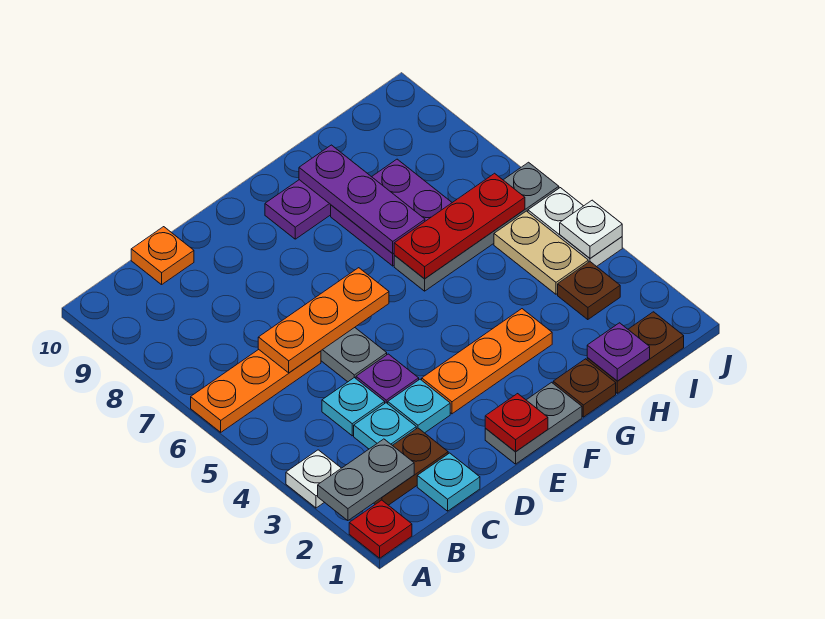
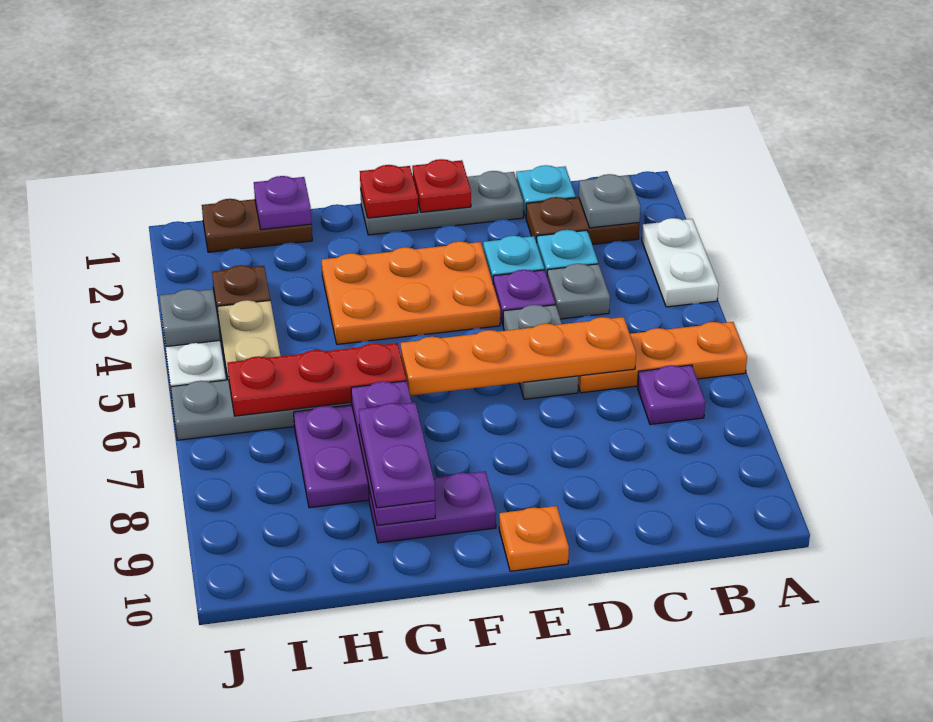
red 1x1 plate [349,500,412,558] -> red 1x1 plate moved to [360,165,418,218]
grey 1x2 plate [318,439,414,521] -> grey 1x1 plate [579,174,641,228]
white 1x1 plate [286,450,341,508] -> white 1x2 plate [642,218,719,307]
none -> purple 1x1 plate [637,365,705,424]
cyan 1x1 plate [322,378,385,436] -> grey 1x1 plate [547,264,610,319]
orange 1x3 plate [258,268,389,373] -> orange 1x4 plate [401,317,636,396]
orange 1x1 plate [131,227,194,285] -> orange 1x1 plate moved to [499,506,569,571]
grey 1x2 plate [485,382,582,464] -> grey 1x3 plate [360,171,523,235]
orange 1x3 plate [422,309,552,414] -> orange 2x3 plate [322,241,500,344]
brown 1x1 plate [553,359,616,417] -> none
none -> purple 1x2 plate [359,403,435,508]
white 1x1 plate [560,200,622,258] -> grey 1x1 plate [160,289,220,347]

